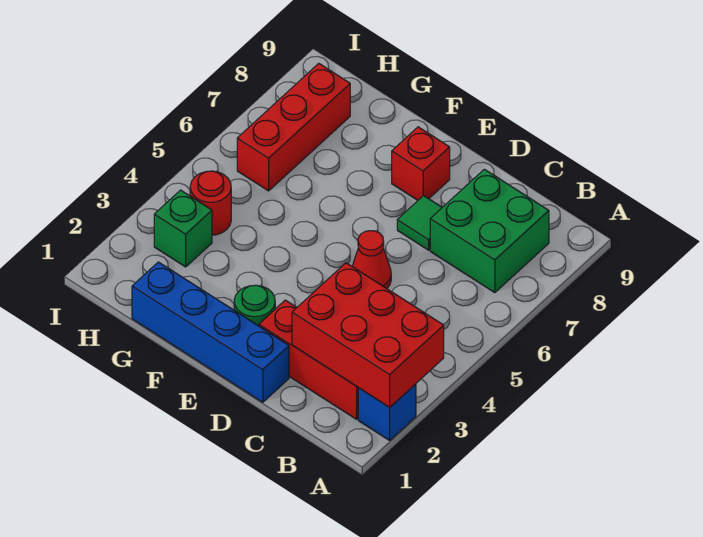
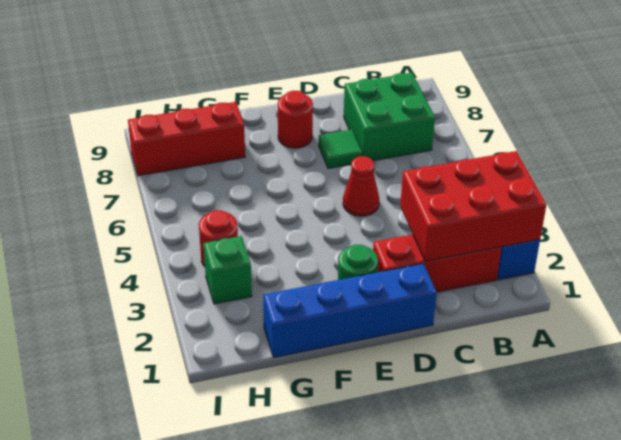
red 1x1 brick [392,127,450,200] -> red 1x1 round brick [278,91,313,148]
red 1x3 brick [237,63,350,191] -> red 1x3 brick turned to [128,102,245,176]

